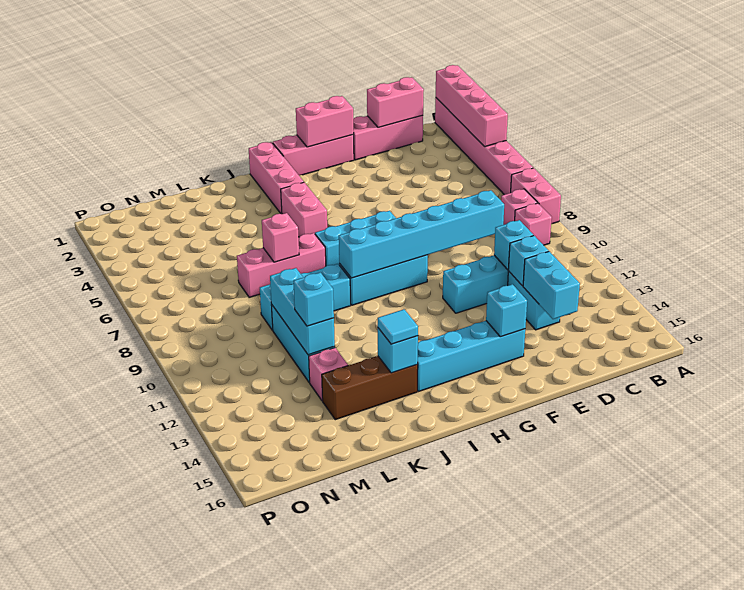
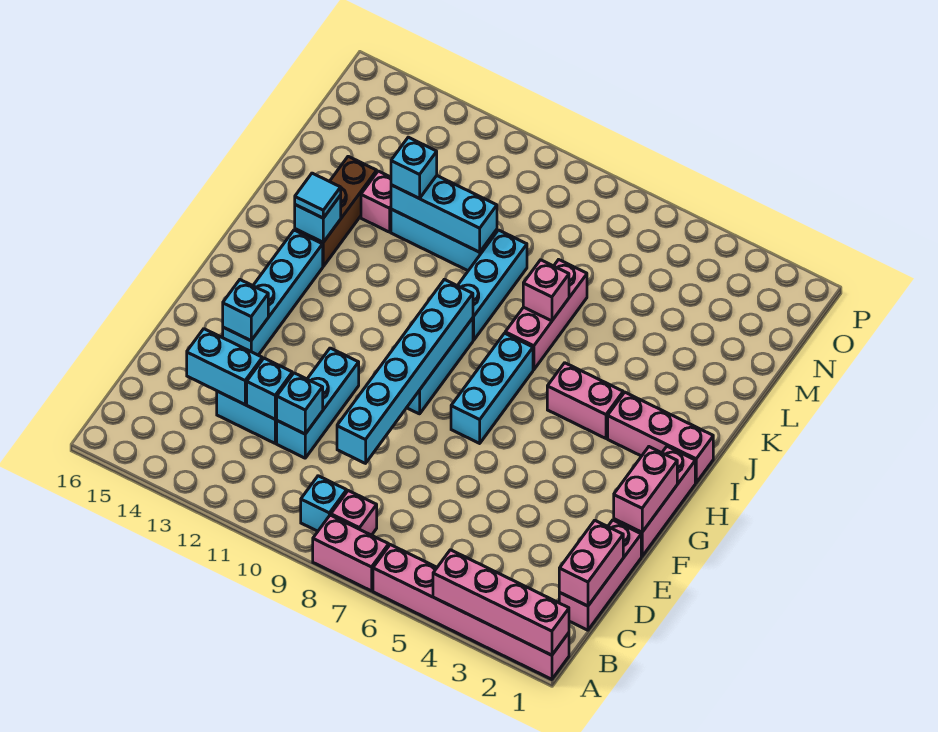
pink 1x1 brick [515,203,552,245] -> cyan 1x1 brick [301,476,347,531]

